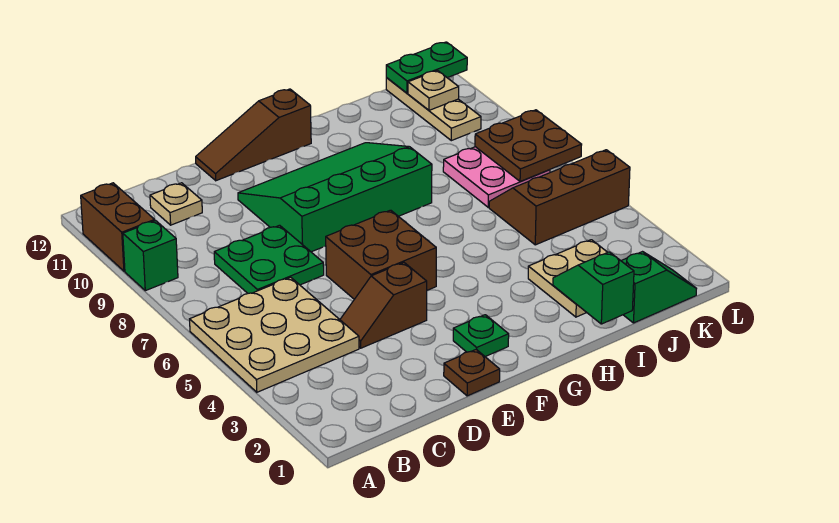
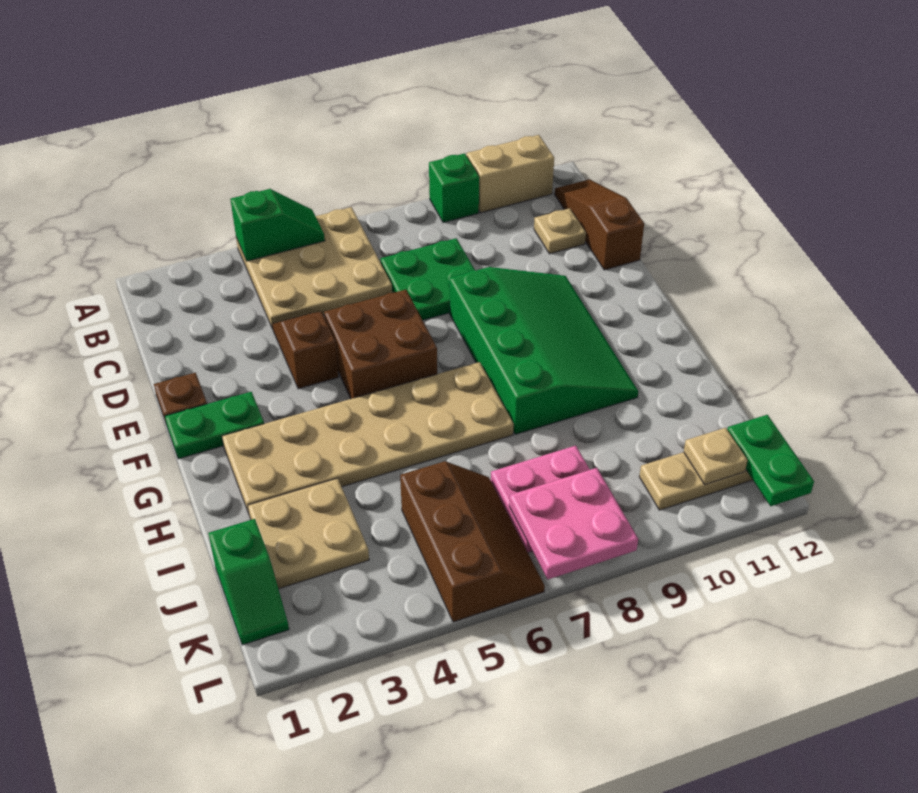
brown 1x2 brick [81,183,155,271] -> tan 1x2 brick [467,135,554,213]
brown 1x3 slope [196,89,311,181] -> brown 1x3 slope moved to [555,179,644,270]
green 1x1 plate [453,315,509,357] -> green 1x2 plate [165,392,264,459]
none -> tan 2x6 plate [222,362,514,513]
green 1x2 slope [553,252,634,324] -> green 1x2 slope moved to [230,189,325,261]
brown 2x2 plate [475,110,582,181] -> pink 2x2 plate [509,468,638,580]

